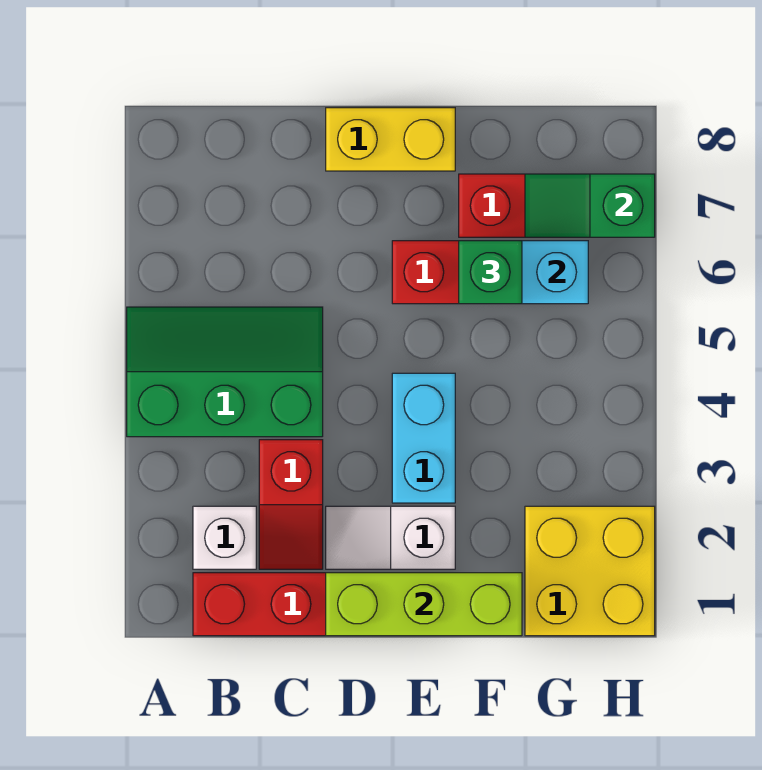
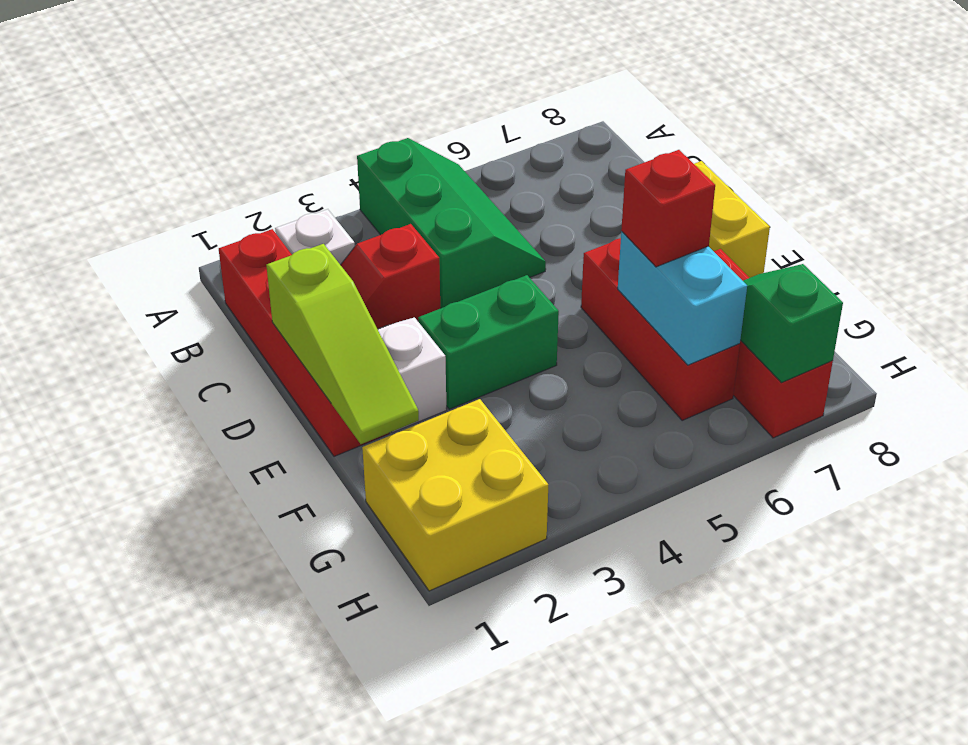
lime 1x3 brick [326,573,522,636] -> lime 1x3 slope [266,244,419,444]
cyan 1x2 brick [392,373,455,503] -> green 1x2 brick [418,275,559,409]
green 1x1 brick [459,241,522,304] -> red 1x1 brick [621,150,715,267]

